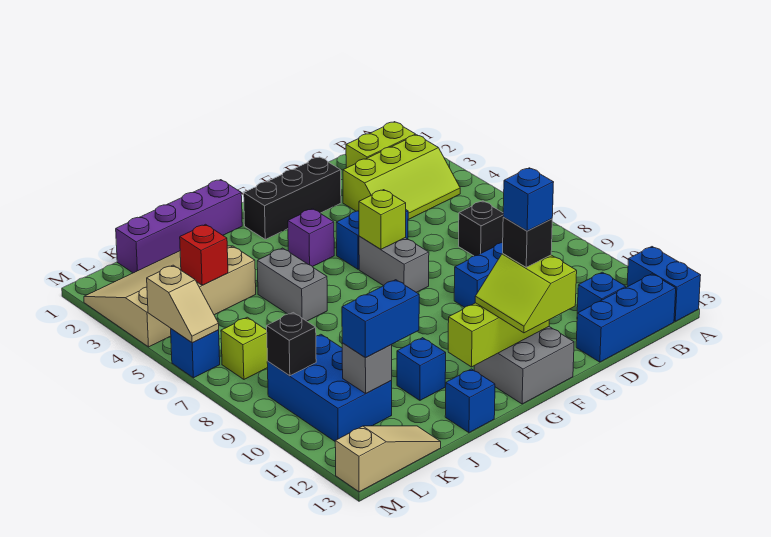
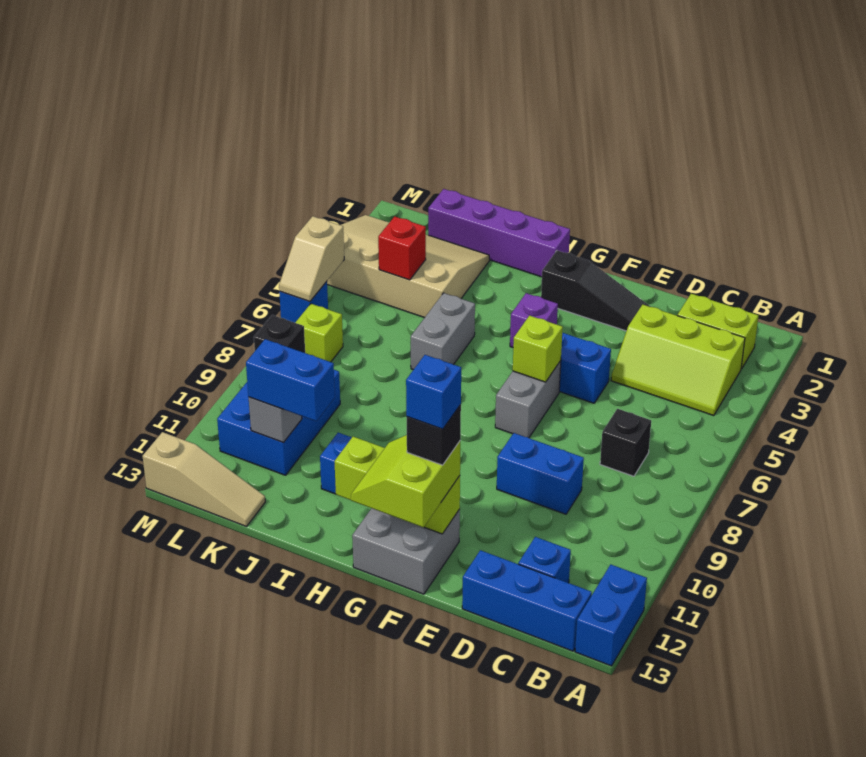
black 1x3 brick [244,157,341,239] -> black 1x3 slope [541,251,650,331]
blue 1x1 brick [445,369,495,433] -> none

